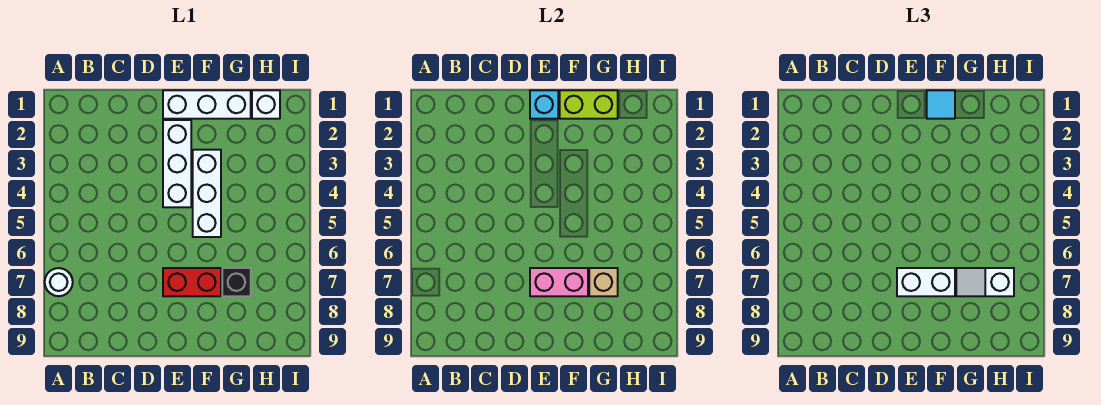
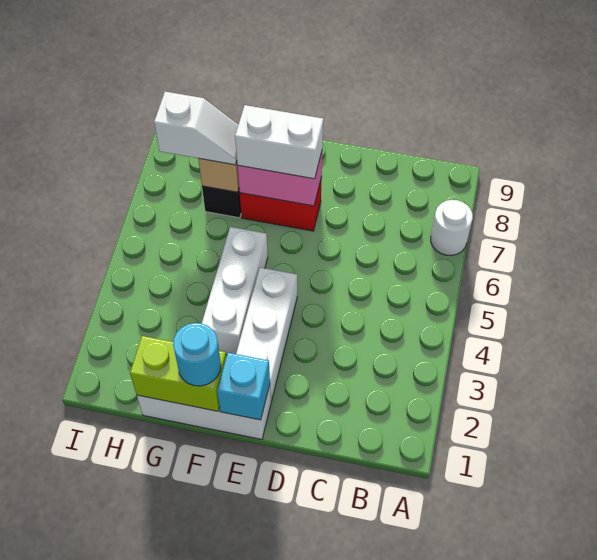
cyan 1x1 tile [927,90,955,119] -> cyan 1x1 round brick [173,323,221,386]
white 1x1 brick [252,90,280,119] -> none

